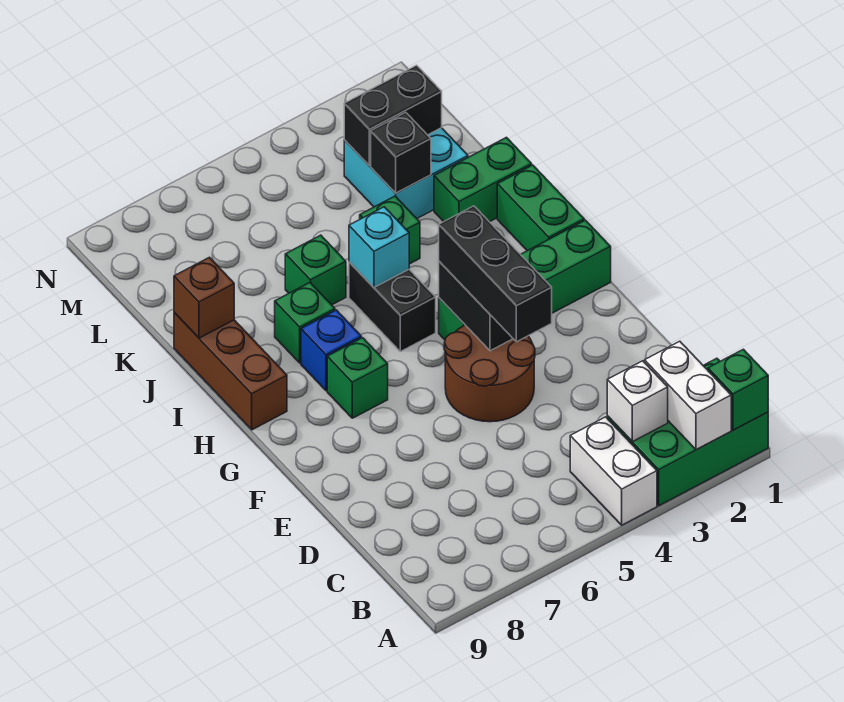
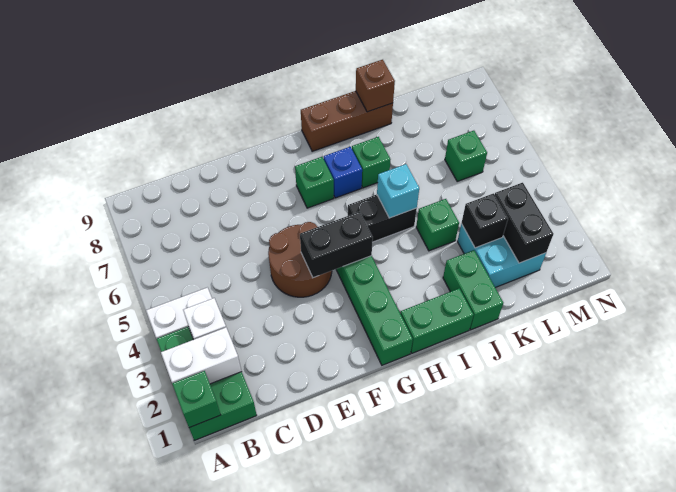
black 1x3 brick [439,206,552,342] -> none
green 1x1 brick [285,235,346,305] -> green 1x1 brick moved to [445,131,487,181]

